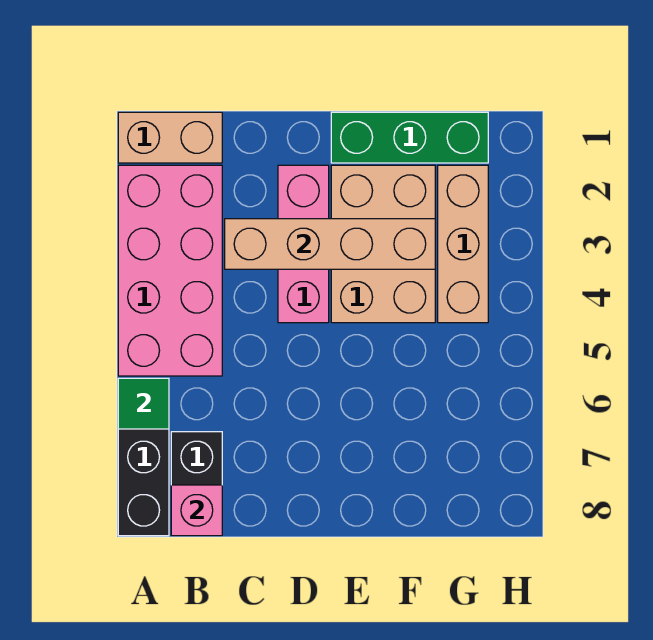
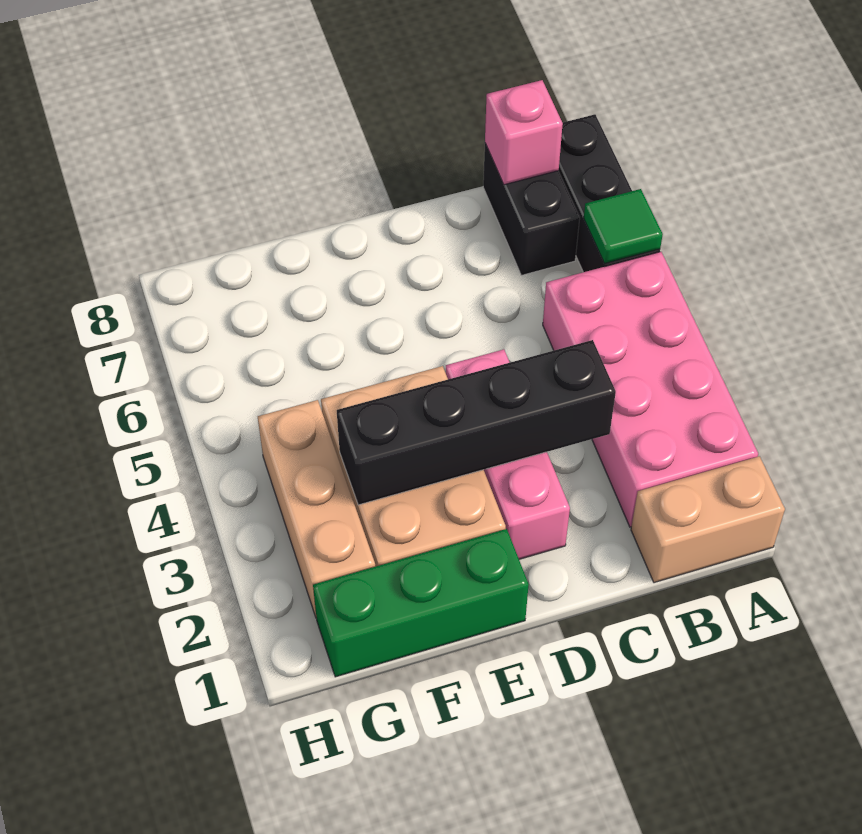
tan 1x4 brick [225,219,435,269] -> black 1x4 brick [337,340,616,505]

